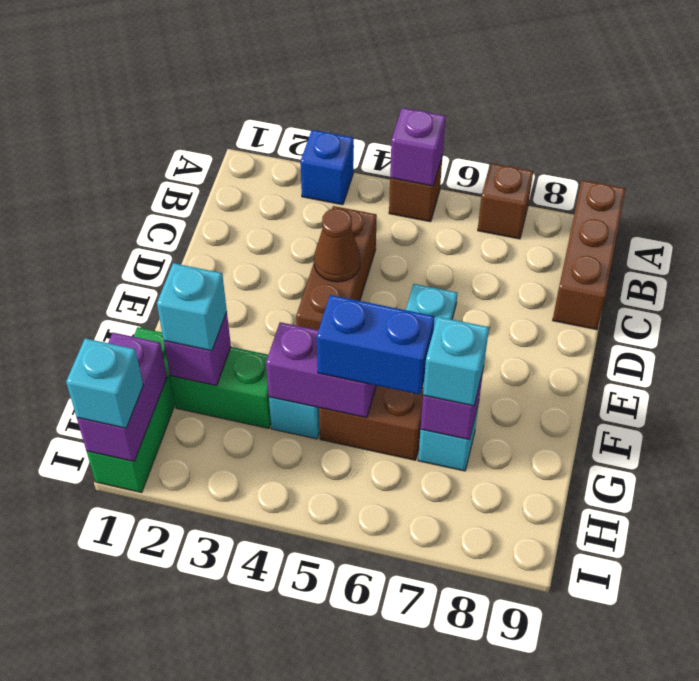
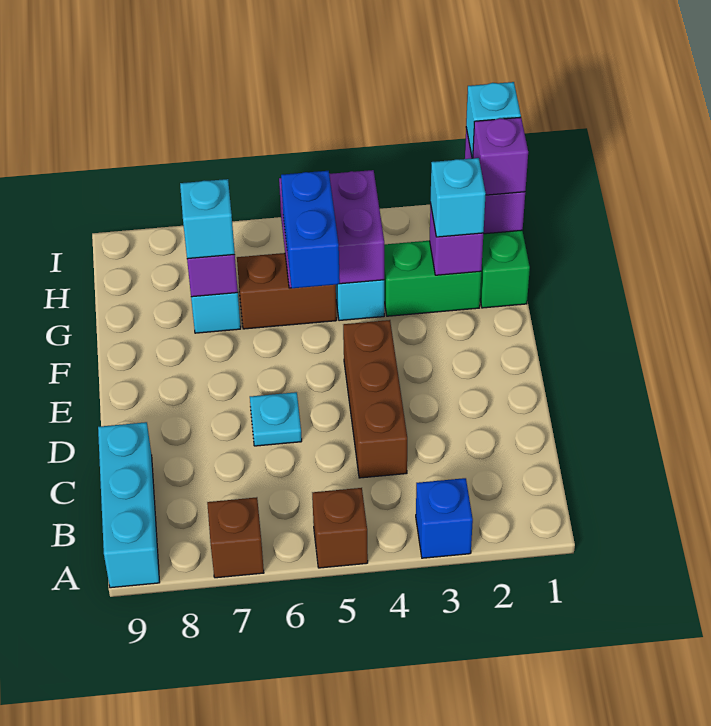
purple 1x1 brick [390,108,446,186] -> purple 1x1 brick moved to [473,117,528,195]
brown 1x3 brick [553,180,626,330] -> cyan 1x3 brick [98,422,160,588]
brown 1x1 cone [314,209,360,282] -> none
purple 1x2 brick [266,322,376,418] -> purple 2x2 brick [279,170,384,288]
blue 1x2 brick [317,295,435,394] -> blue 1x2 brick turned to [281,171,340,288]

